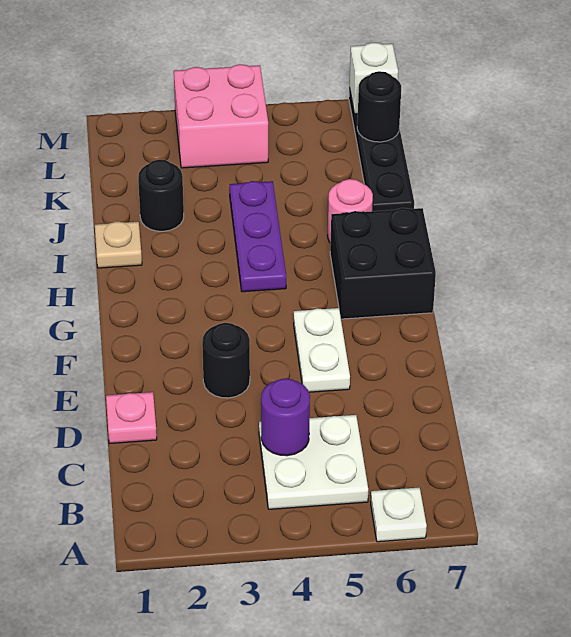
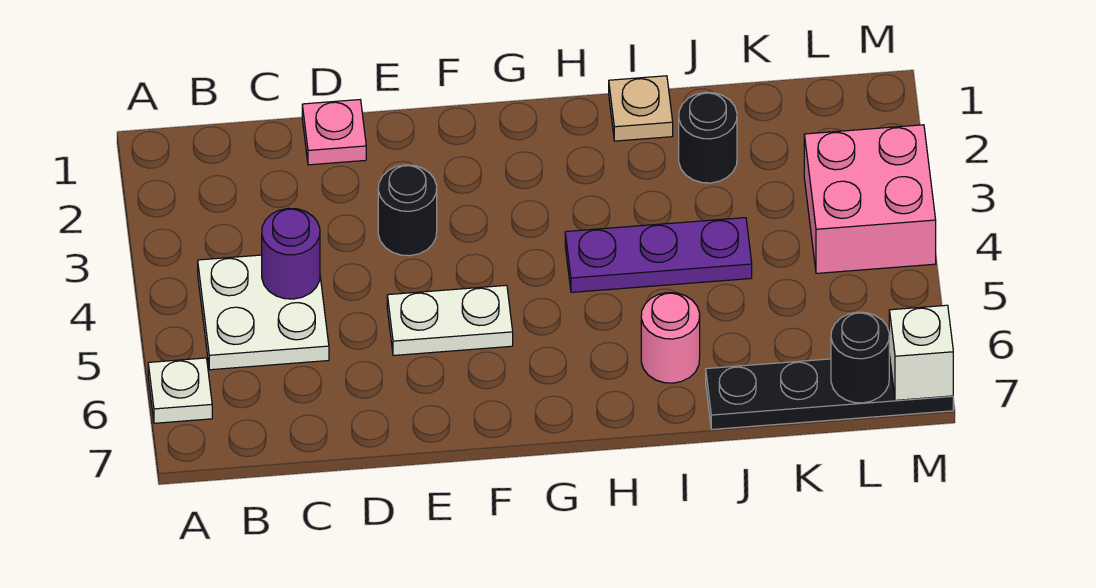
black 2x2 brick [330,208,436,319] -> none

